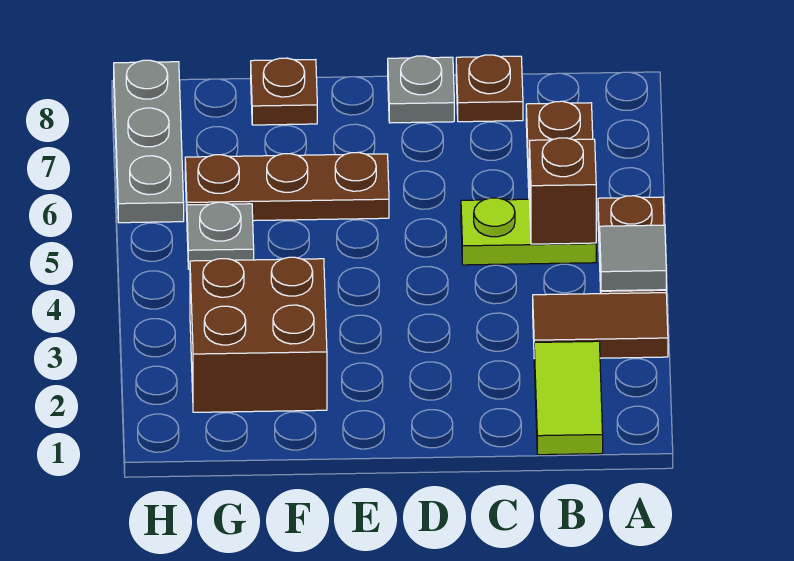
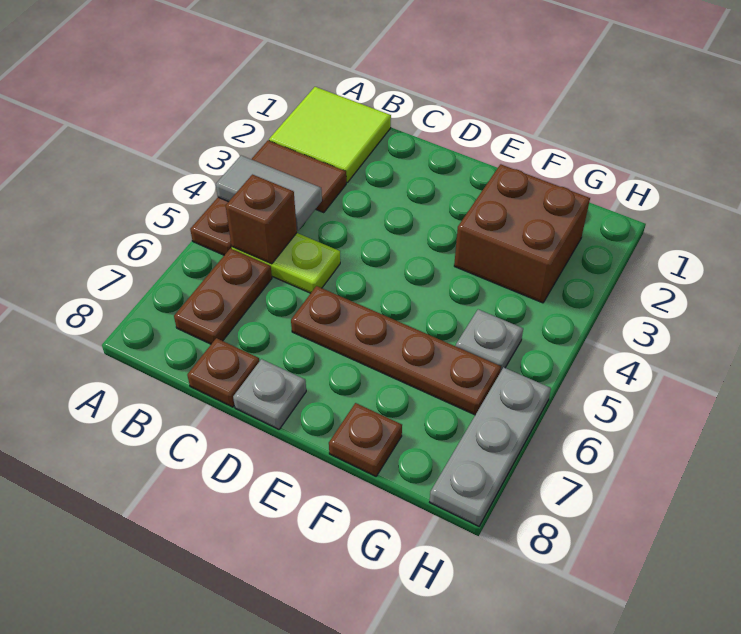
grey 1x1 tile [600,225,666,291] -> grey 1x2 tile [216,155,322,231]
lime 1x2 tile [534,341,603,455] -> lime 2x2 tile [269,87,391,182]
brown 1x3 plate [185,152,389,221] -> brown 1x4 plate [291,286,501,415]

